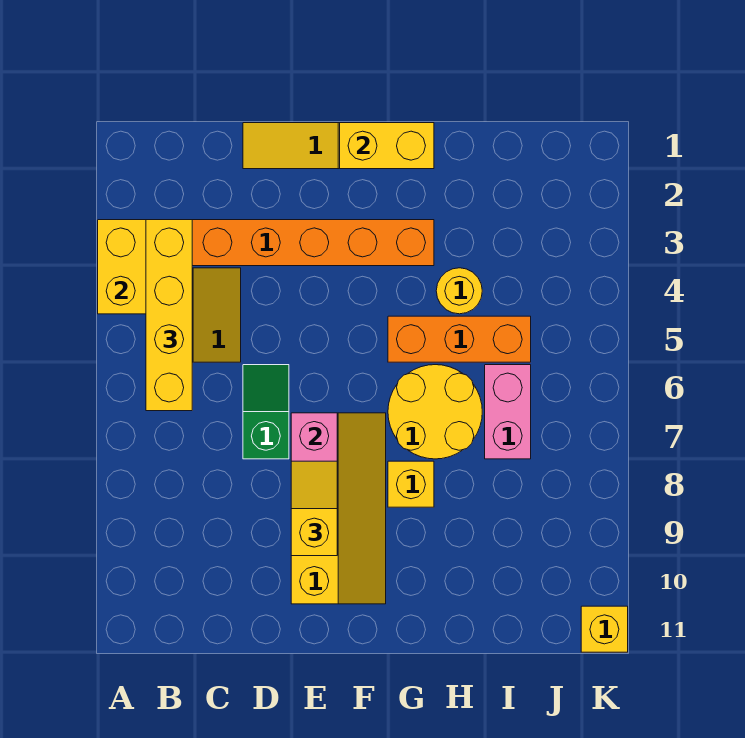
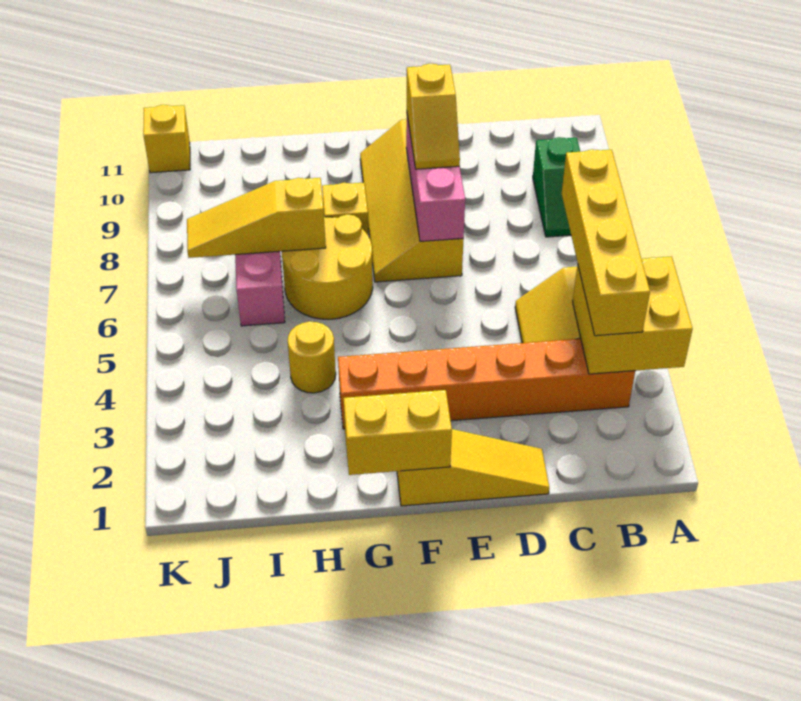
green 1x2 slope [243,365,289,459] -> green 1x2 slope moved to [533,137,580,237]
orange 1x3 brick [388,316,531,362] -> none
none -> yellow 1x3 slope [187,178,326,258]

